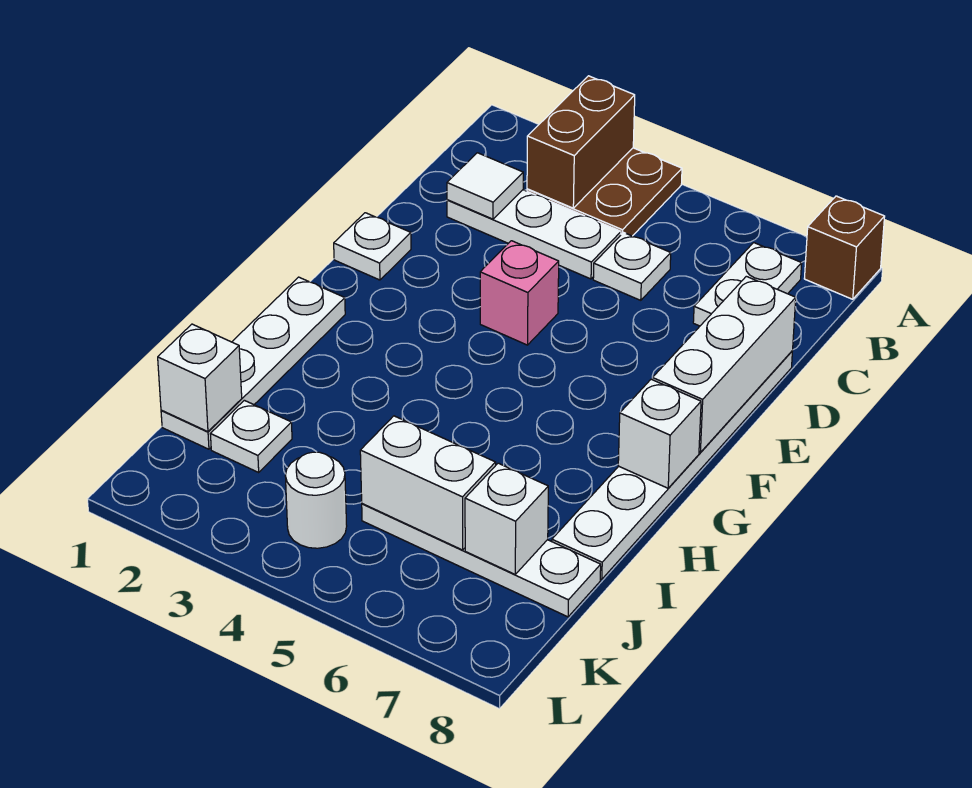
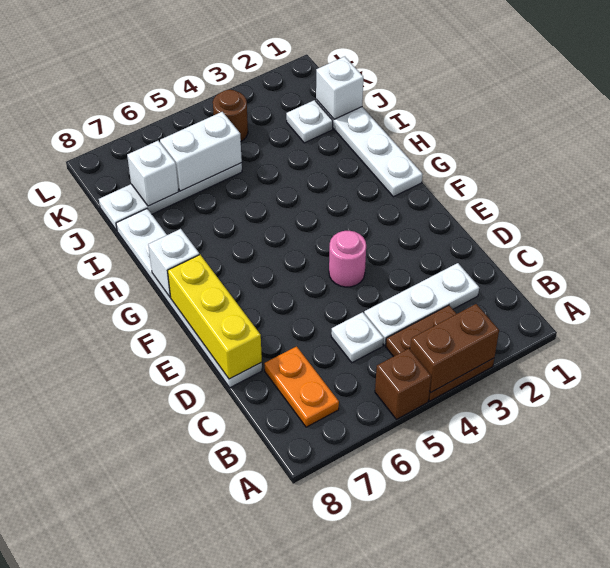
brown 1x2 brick [527,76,635,208] -> brown 1x2 brick turned to [410,304,499,392]
brown 1x1 brick [804,196,885,299] -> brown 1x1 brick moved to [375,349,431,419]
white 1x2 plate [693,243,802,326] -> orange 1x2 plate [264,346,339,427]
white 1x1 tile [447,153,523,219] -> none
white 1x3 brick [652,276,796,453] -> yellow 1x3 brick [168,255,262,379]
white 1x1 plate [334,213,411,280] -> none
pink 1x1 brick [480,241,559,345] -> pink 1x1 round brick [329,231,366,287]
white 1x1 round brick [285,452,347,548] -> brown 1x1 round brick [213,90,248,141]

